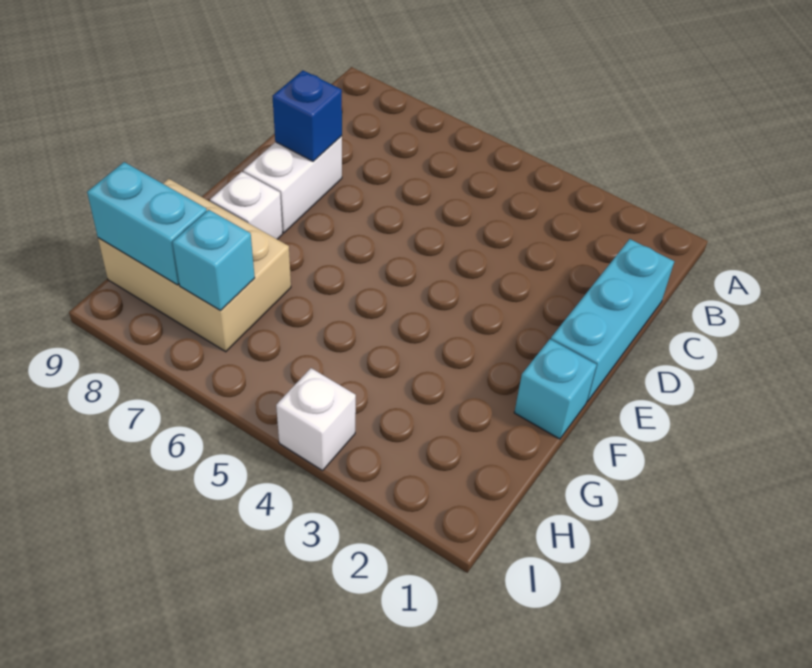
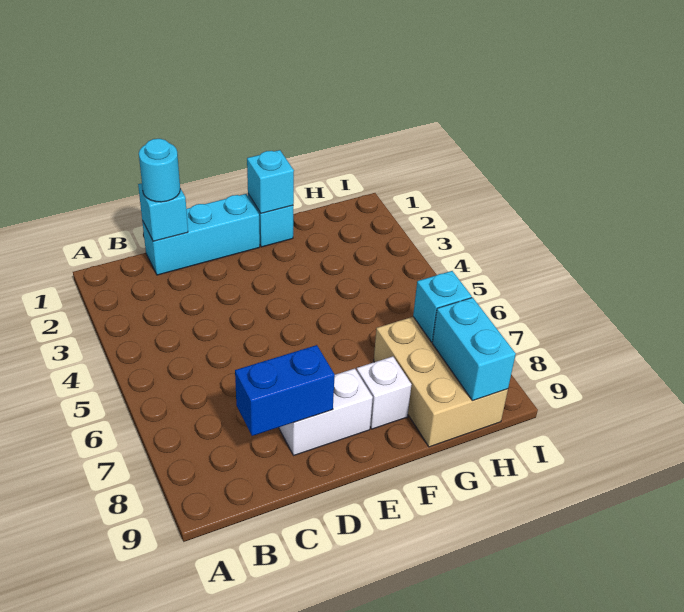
none -> cyan 1x1 brick [138,183,188,241]
none -> cyan 1x1 round brick [139,139,180,202]
blue 1x1 brick [273,70,342,161] -> blue 1x2 brick [235,345,335,436]
none -> cyan 1x1 brick [247,150,294,213]
white 1x1 brick [276,368,356,471] -> none

